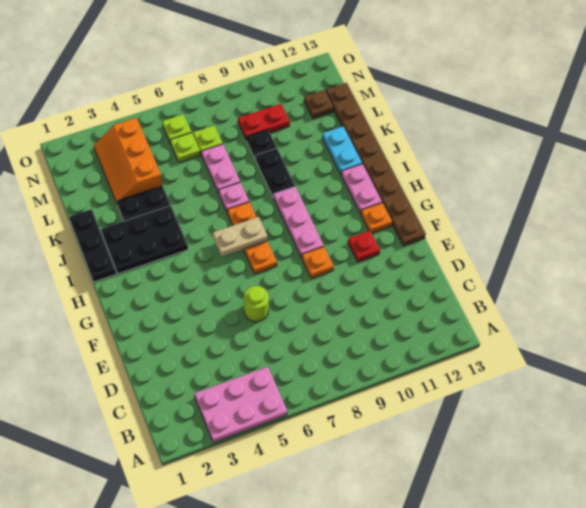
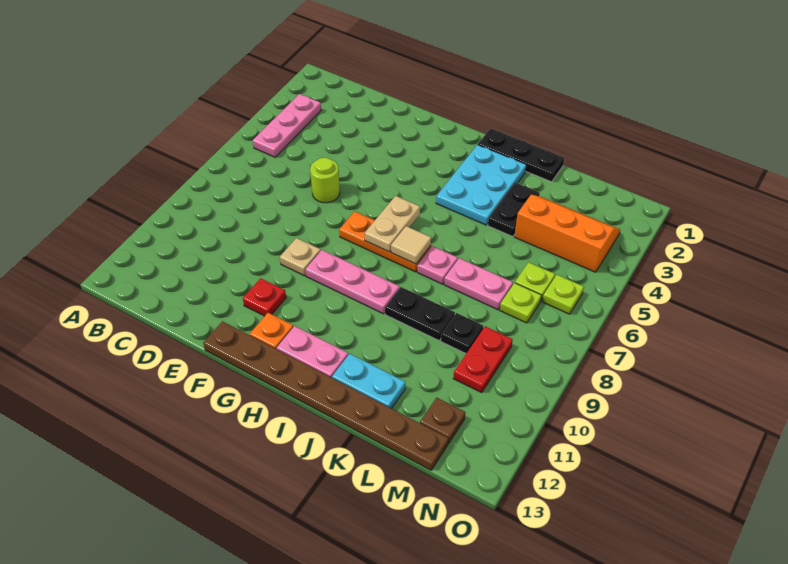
pink 2x3 plate [195,367,287,443] -> pink 1x3 plate [253,94,321,157]
orange 1x1 plate [302,247,334,278] -> tan 1x1 plate [280,238,321,276]
black 2x3 plate [101,206,188,274] -> cyan 2x3 plate [436,145,526,225]
none -> tan 1x1 tile [391,226,431,264]

